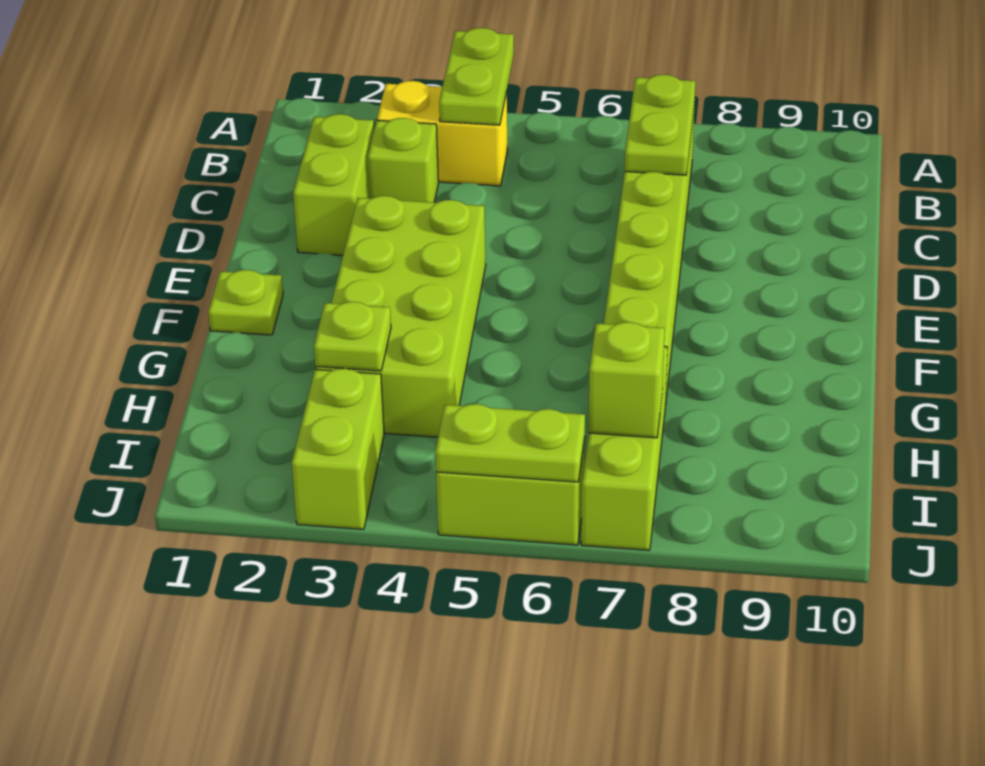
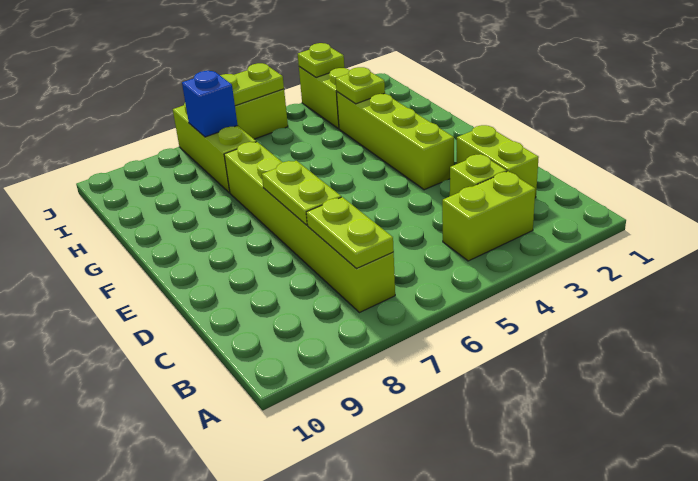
lime 1x2 plate [439,28,514,125] -> lime 1x2 plate moved to [262,161,341,225]
yellow 1x2 brick [377,81,507,186] -> lime 1x2 brick [442,171,535,261]
lime 2x4 brick [315,196,486,437] -> lime 1x4 brick [337,92,454,190]
lime 1x1 plate [208,270,283,335] -> lime 1x1 plate moved to [298,43,344,78]
lime 1x1 brick [589,322,665,438] -> blue 1x1 brick [182,71,238,137]

